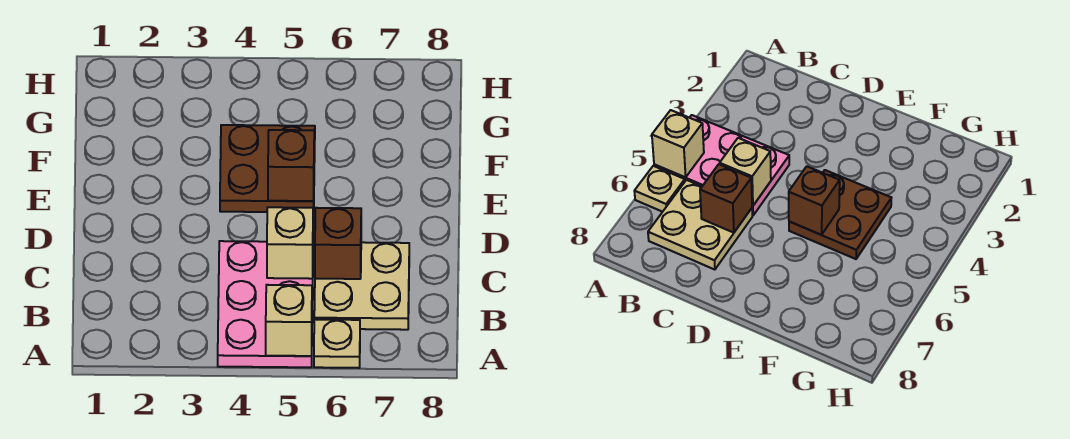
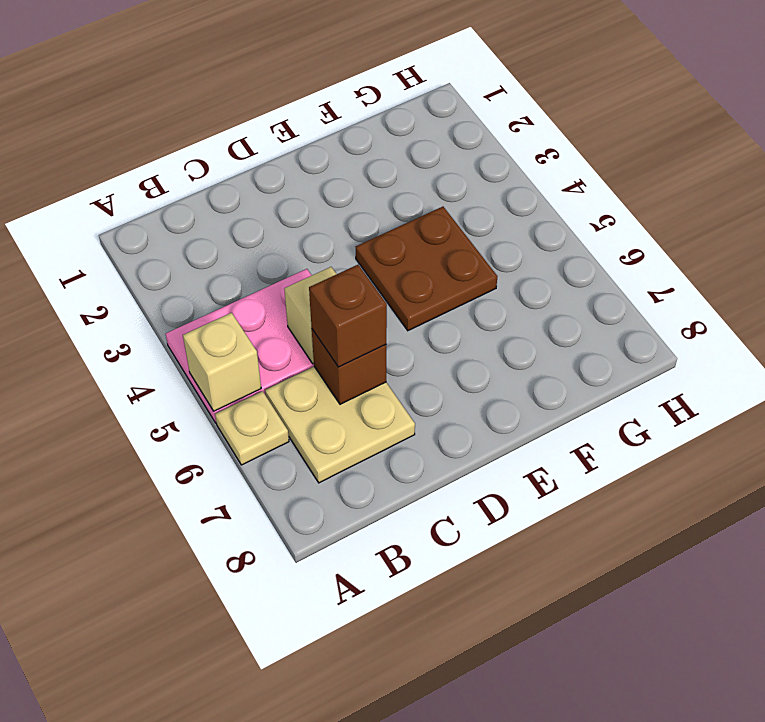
brown 1x1 brick [268,130,314,201] -> brown 1x1 brick moved to [309,265,387,367]

